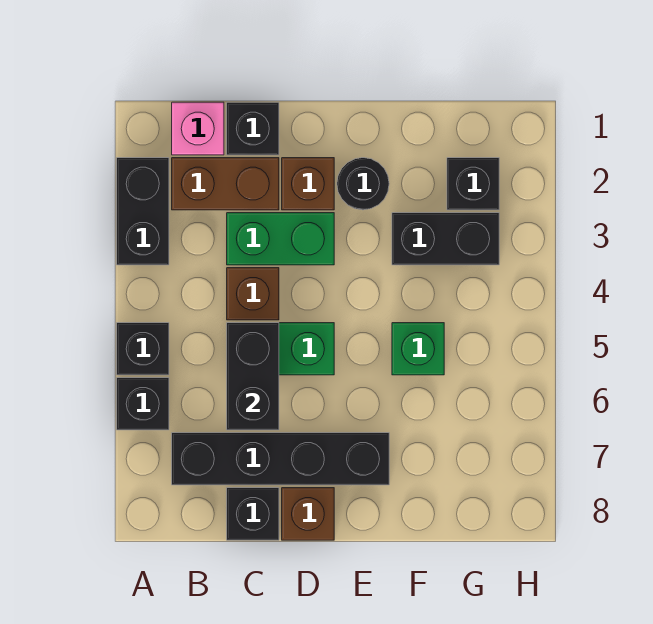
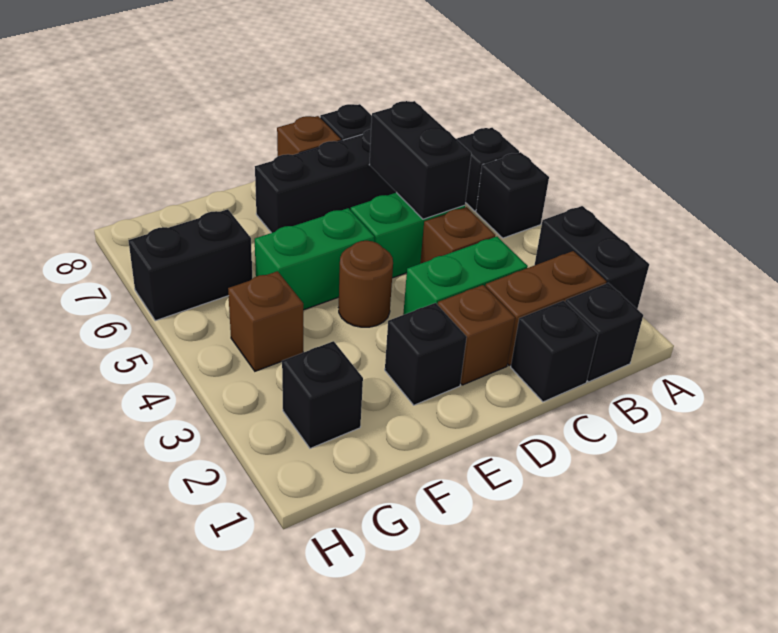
pink 1x1 brick [172,102,224,155] -> black 1x1 brick [565,283,643,382]
black 1x1 round brick [337,158,389,210] -> black 1x1 brick [385,303,467,405]
none -> brown 1x1 round brick [339,241,393,327]
black 1x2 brick [392,213,499,265] -> black 1x2 brick moved to [129,209,252,321]
green 1x1 brick [392,323,444,375] -> green 1x2 brick [255,208,374,310]
none -> brown 1x1 brick [228,271,303,371]

